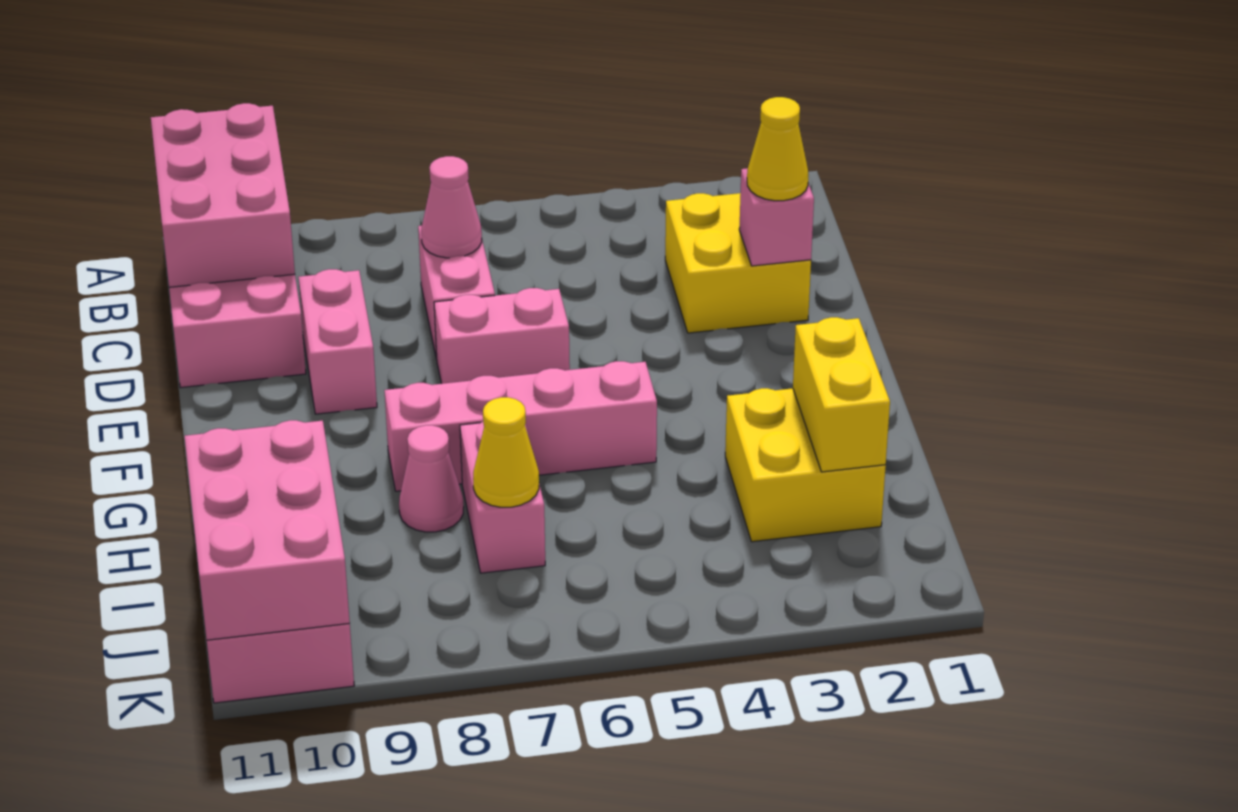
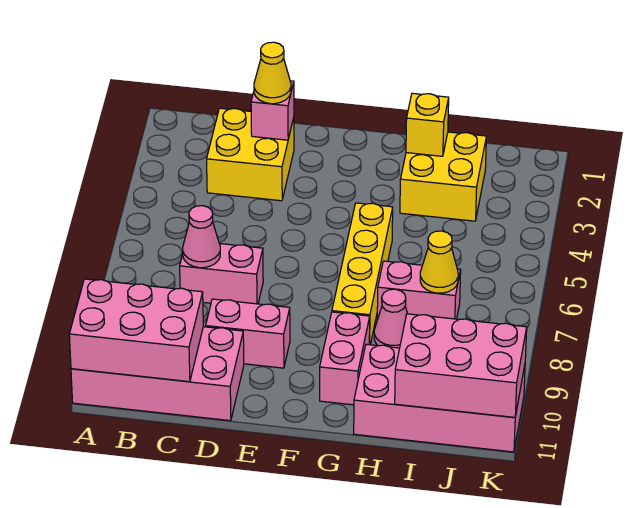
pink 1x2 brick [434,288,570,384] -> pink 1x2 brick moved to [320,312,370,405]
pink 1x4 brick [384,361,657,491] -> yellow 1x4 brick [332,203,393,345]
yellow 1x2 brick [793,317,890,472] -> yellow 1x1 brick [406,93,449,156]

